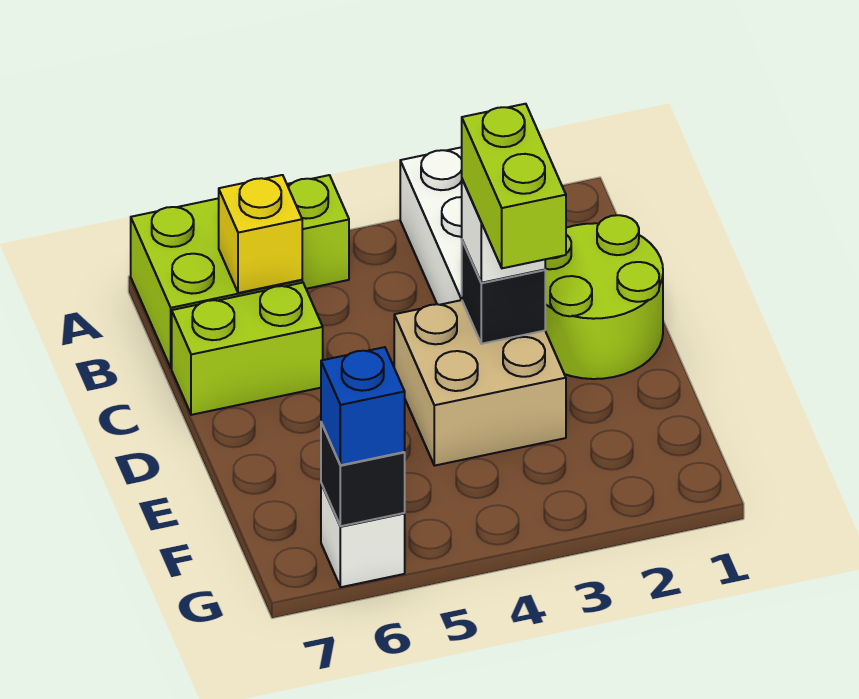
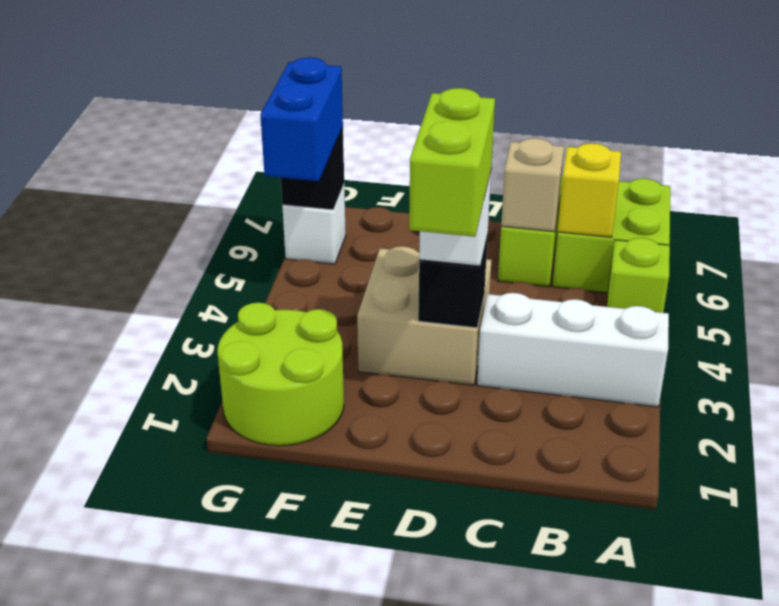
lime 2x2 round brick [545,215,663,379] -> lime 2x2 round brick moved to [217,303,344,446]
none -> tan 1x1 brick [501,138,564,232]
lime 1x2 brick [462,104,566,268] -> lime 1x2 brick turned to [409,88,495,237]
blue 1x1 brick [321,347,405,465] -> blue 1x2 brick [260,57,343,181]

